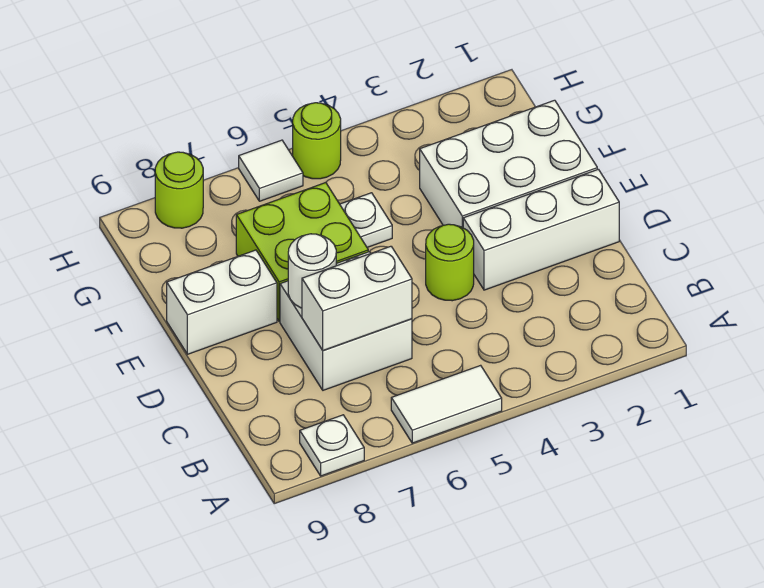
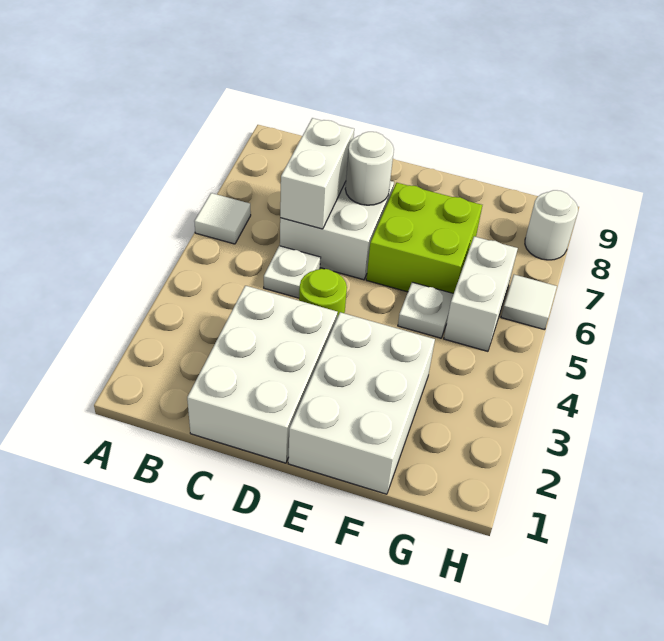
white 1x2 tile [391,365,502,443] -> white 1x1 tile [194,193,251,244]
white 1x1 plate [300,415,364,476] -> white 1x1 plate moved to [264,246,321,298]
white 1x3 brick [463,169,619,290] -> white 2x3 brick [187,286,338,463]
white 1x2 brick [167,250,277,354] -> white 1x2 brick moved to [444,237,518,351]
lime 1x1 round brick [293,103,341,179] -> none
lime 1x1 round brick [155,152,203,228] -> white 1x1 round brick [525,190,578,260]

